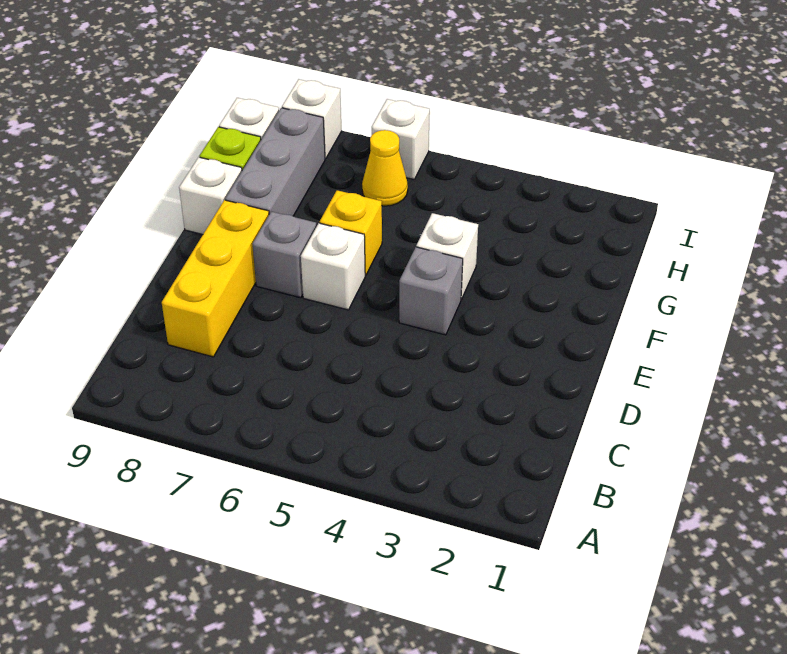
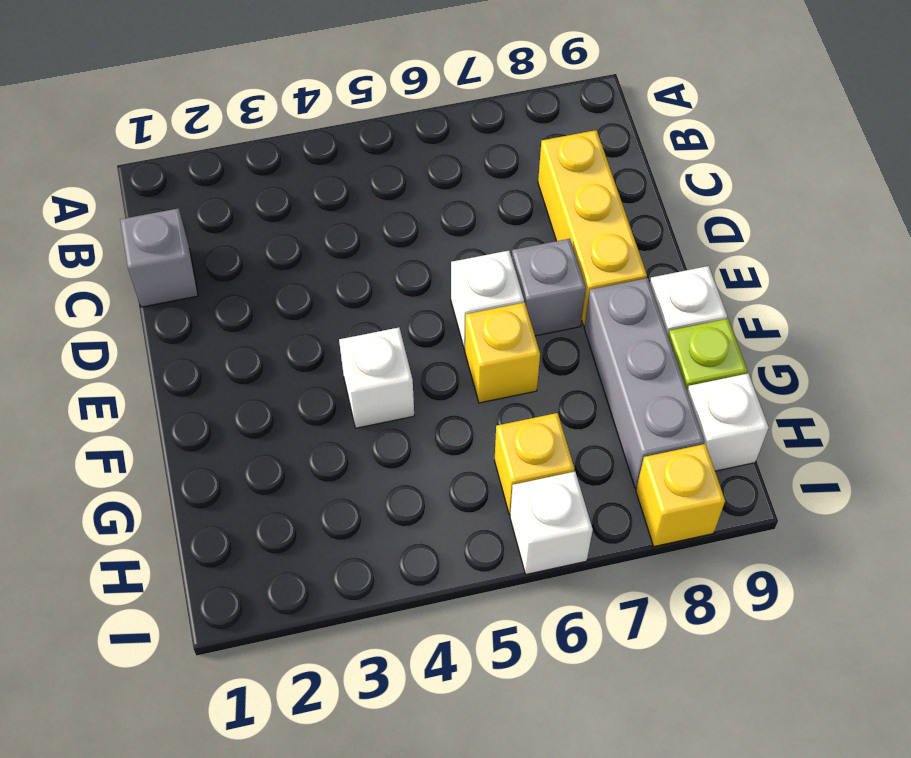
grey 1x1 brick [399,247,463,335] -> grey 1x1 brick moved to [120,208,198,307]
yellow 1x1 cone [362,130,408,206] -> yellow 1x1 brick [495,413,574,515]
white 1x1 brick [282,79,342,159] -> yellow 1x1 brick [636,444,725,546]

